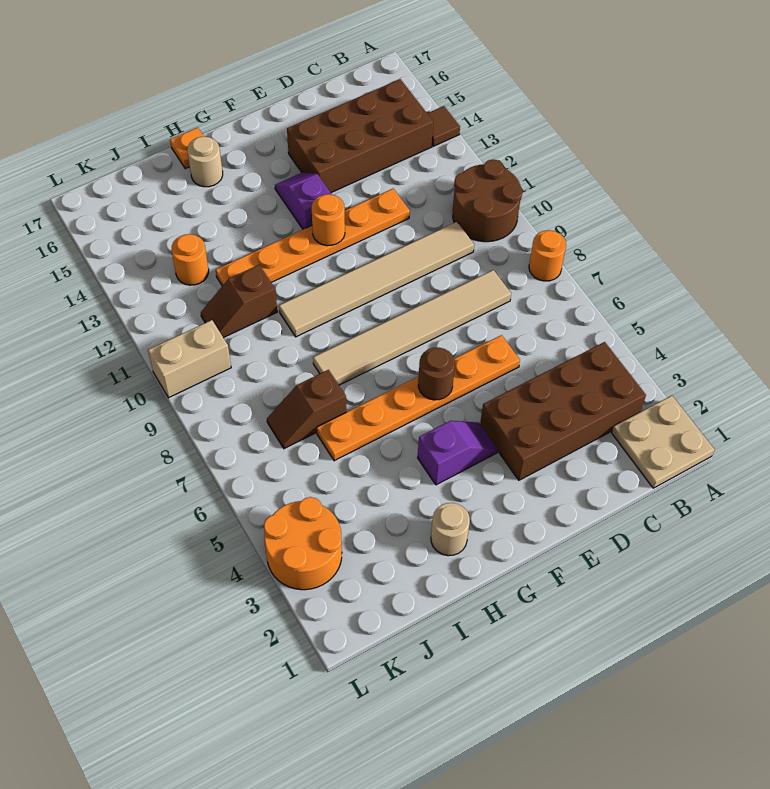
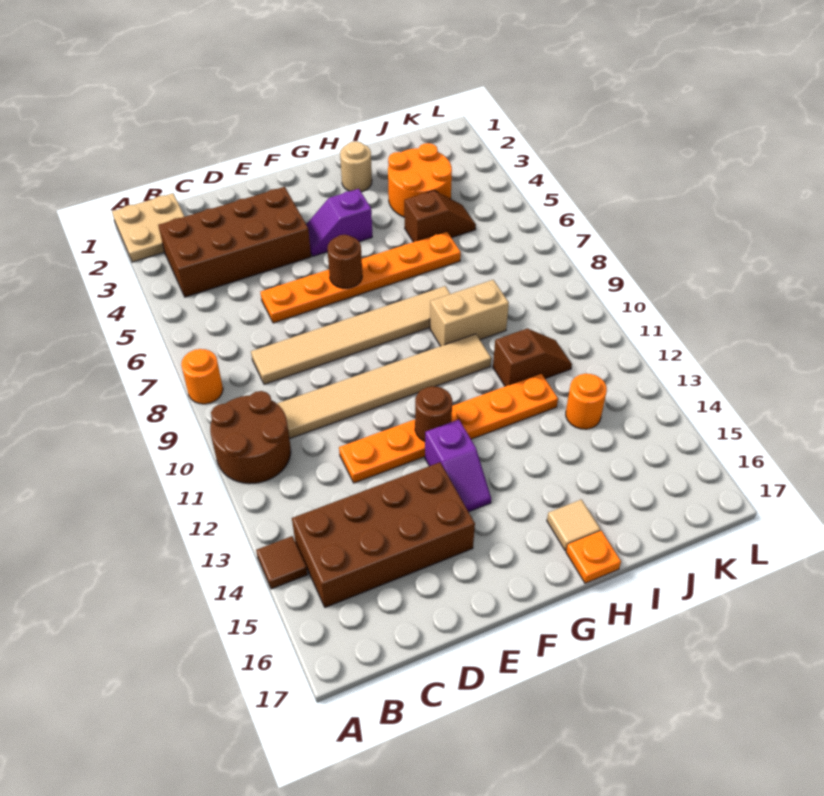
orange 1x1 round brick [312,194,345,246] -> brown 1x1 round brick [415,386,452,441]
tan 1x1 round brick [187,137,223,187] -> tan 1x1 tile [547,499,600,551]
brown 1x2 slope [267,370,346,449] -> brown 1x2 slope moved to [404,191,476,242]
orange 2x2 round brick [264,497,342,590] -> orange 2x2 round brick moved to [388,143,452,217]
tan 1x2 brick [148,320,231,398] -> tan 1x2 brick moved to [430,280,509,346]

